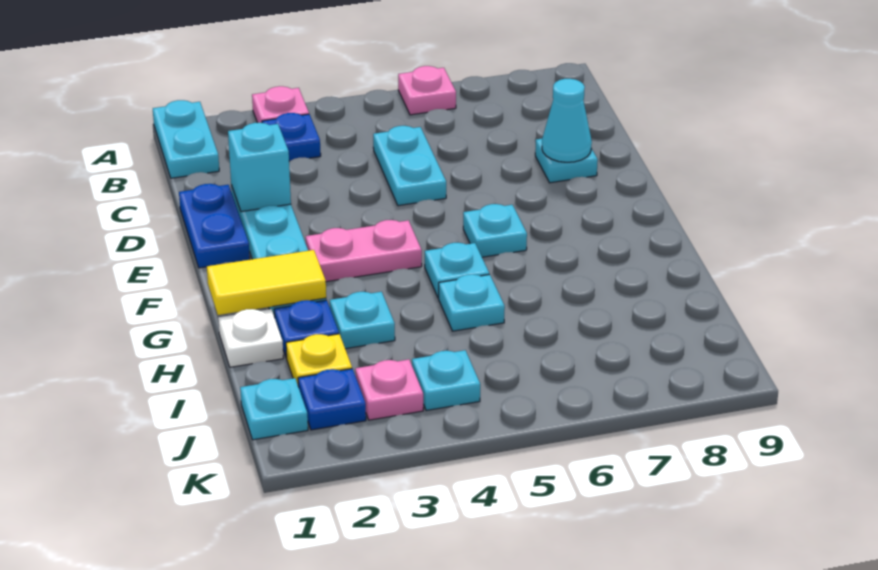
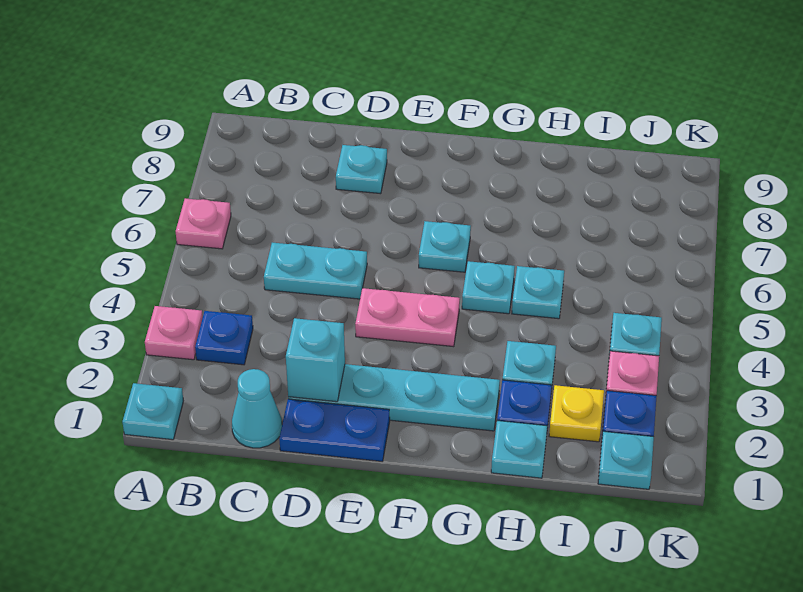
cyan 1x2 plate [153,100,219,178] -> cyan 1x1 plate [122,383,183,440]
cyan 1x1 cone [542,79,592,162] -> cyan 1x1 cone moved to [232,369,282,448]
pink 1x2 plate [306,220,422,282] -> pink 1x2 plate turned to [355,288,460,347]
yellow 1x2 tile [207,250,326,315] -> none
white 1x1 plate [218,309,283,367] -> cyan 1x1 plate [491,421,547,478]

